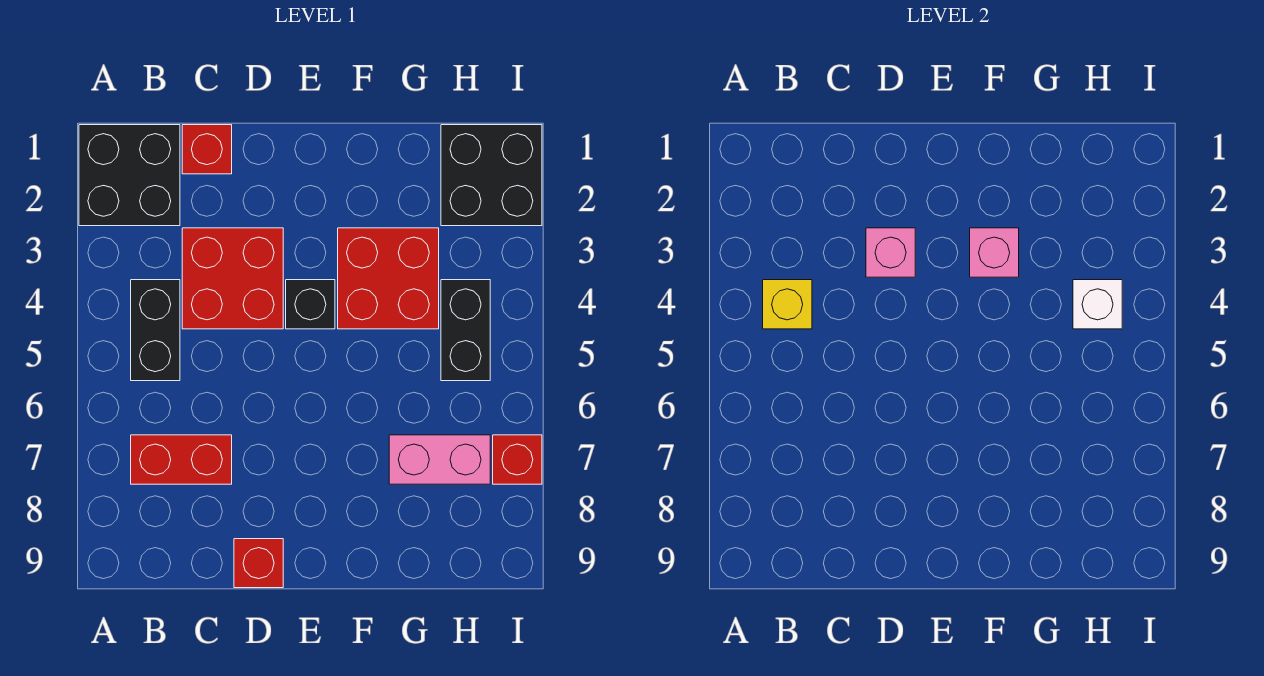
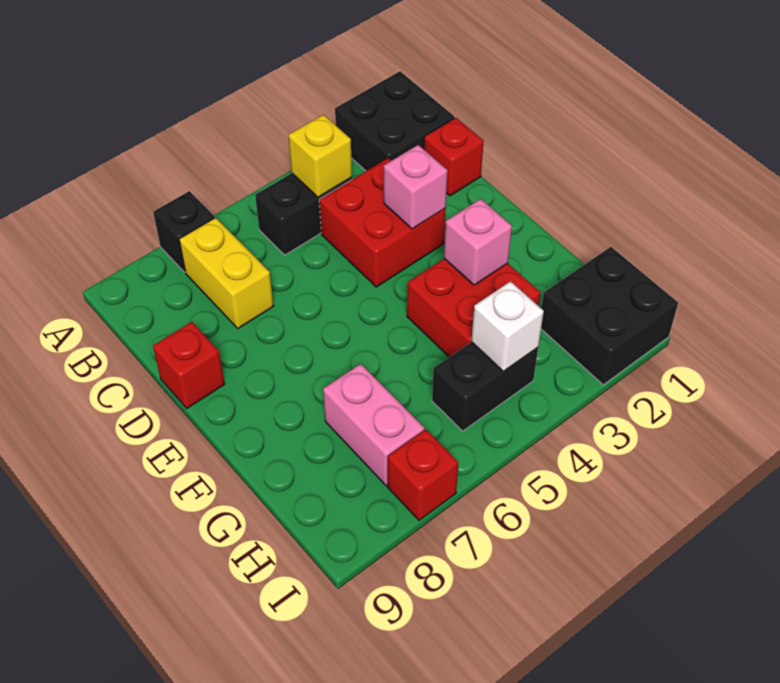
red 1x2 brick [131,435,232,484] -> yellow 1x2 brick [179,218,273,328]
black 1x1 brick [286,280,335,329] -> black 1x1 brick moved to [153,191,215,272]

